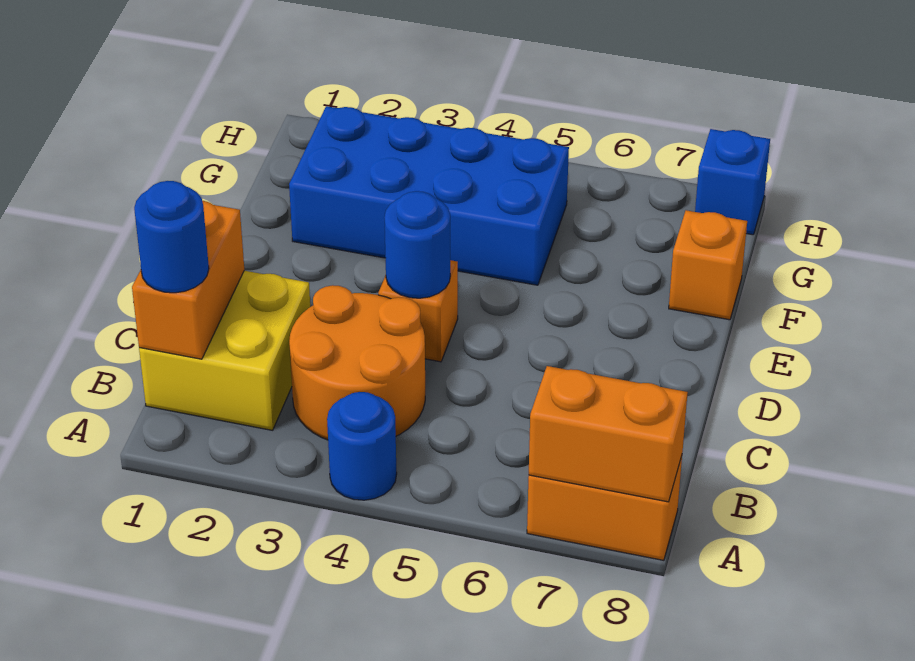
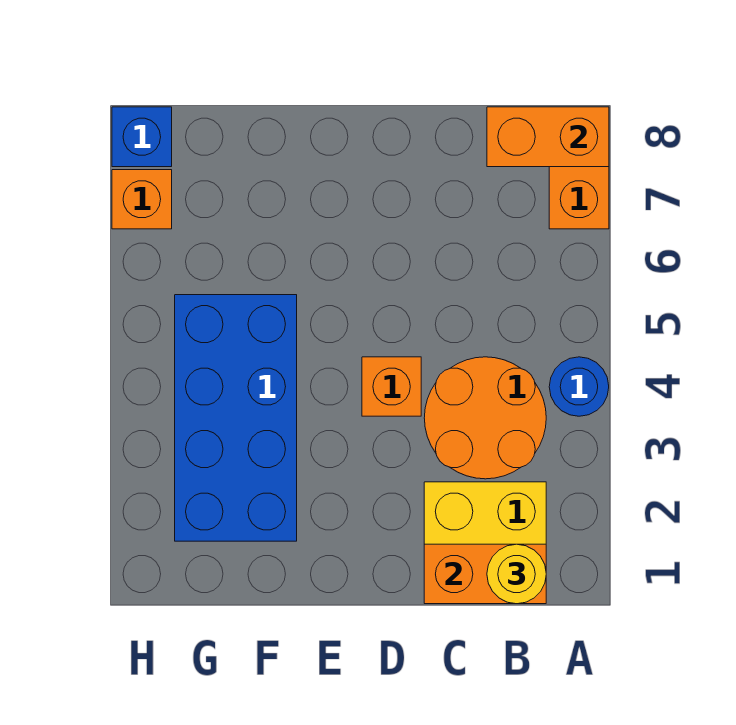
orange 1x2 brick [529,366,688,502] -> orange 1x2 brick turned to [487,107,609,167]
blue 1x1 round brick [134,181,209,293] -> yellow 1x1 round brick [487,544,546,604]
blue 1x1 round brick [384,191,450,298] -> none
orange 1x1 brick [669,210,747,320] -> orange 1x1 brick moved to [112,170,172,229]

